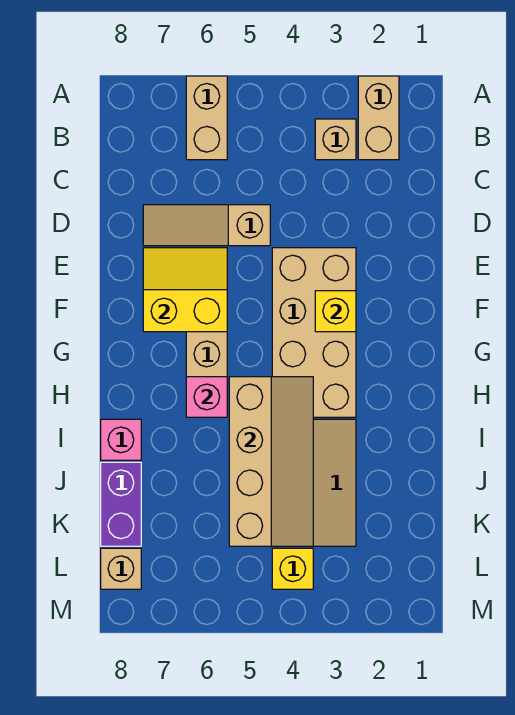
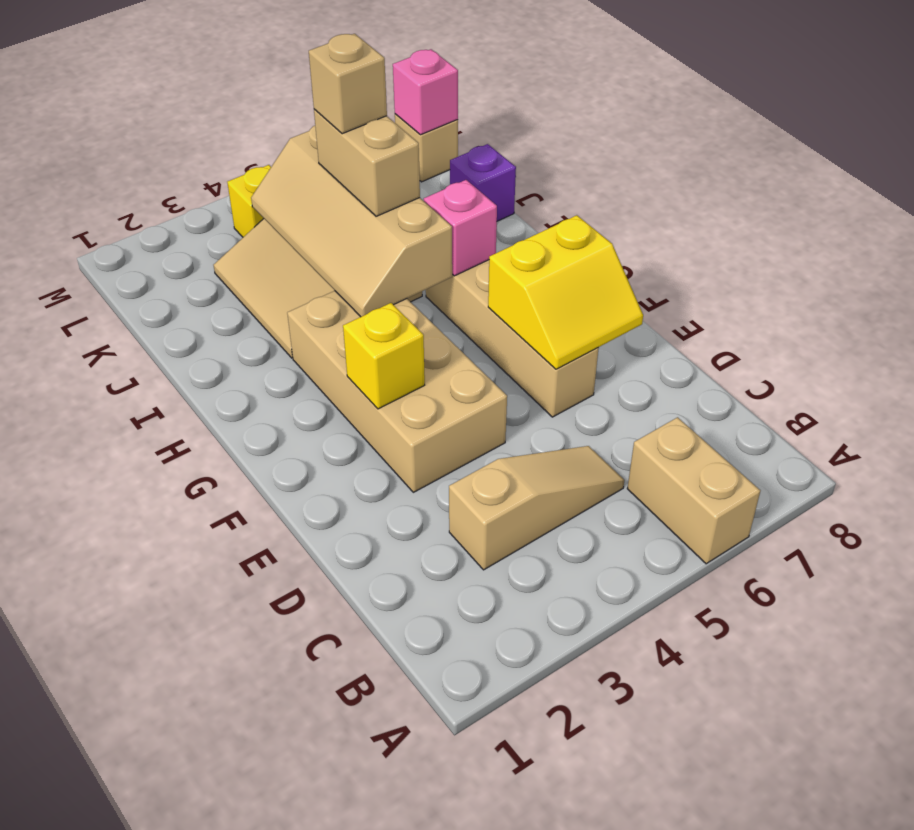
tan 1x2 brick [358,76,399,160] -> tan 1x2 brick moved to [314,109,420,216]
tan 1x1 brick [315,119,356,160] -> tan 1x1 brick moved to [309,34,387,134]
tan 1x3 slope [143,205,270,246] -> tan 1x3 slope moved to [449,446,624,570]
pink 1x1 brick [101,419,141,460] -> pink 1x1 brick moved to [393,49,458,135]
purple 1x2 brick [101,462,141,546] -> purple 1x1 brick [450,144,516,221]

